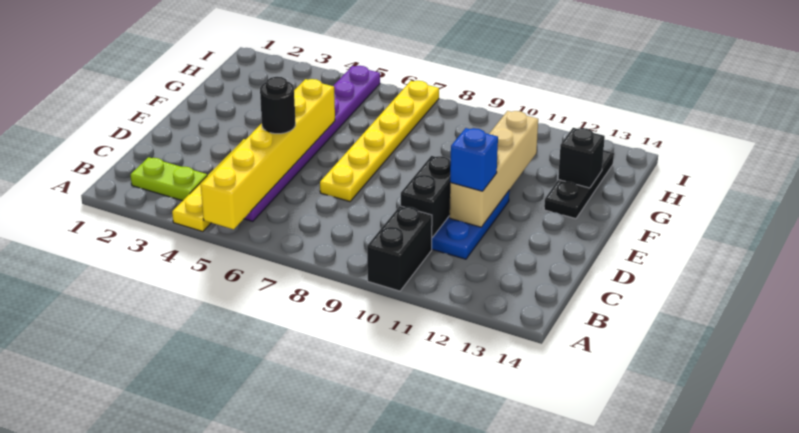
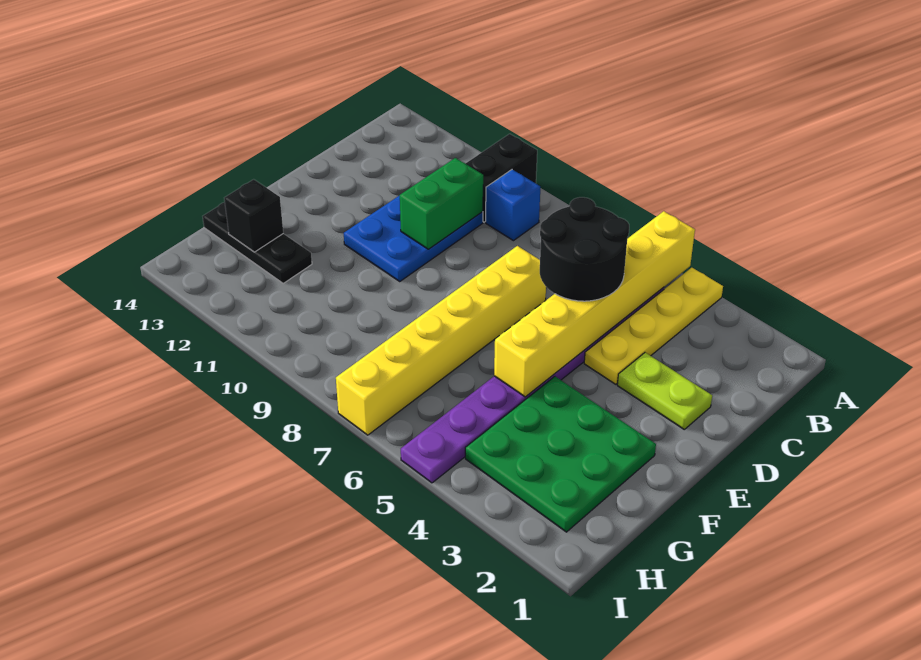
lime 1x2 plate [131,157,207,201] -> lime 1x2 plate moved to [617,353,712,429]
black 1x2 brick [401,156,451,237] -> green 1x2 brick [400,158,483,249]
black 1x1 round brick [260,77,295,134] -> black 2x2 round brick [540,197,629,301]
yellow 1x6 plate [320,81,439,202] -> yellow 1x6 brick [336,246,546,435]
tan 1x4 brick [449,111,538,227] -> none
blue 1x1 brick [450,128,498,191] -> blue 1x1 brick moved to [486,170,540,241]
none -> green 3x3 plate [465,377,656,532]
black 1x3 plate [544,151,614,219] -> black 1x3 plate turned to [203,202,312,283]

